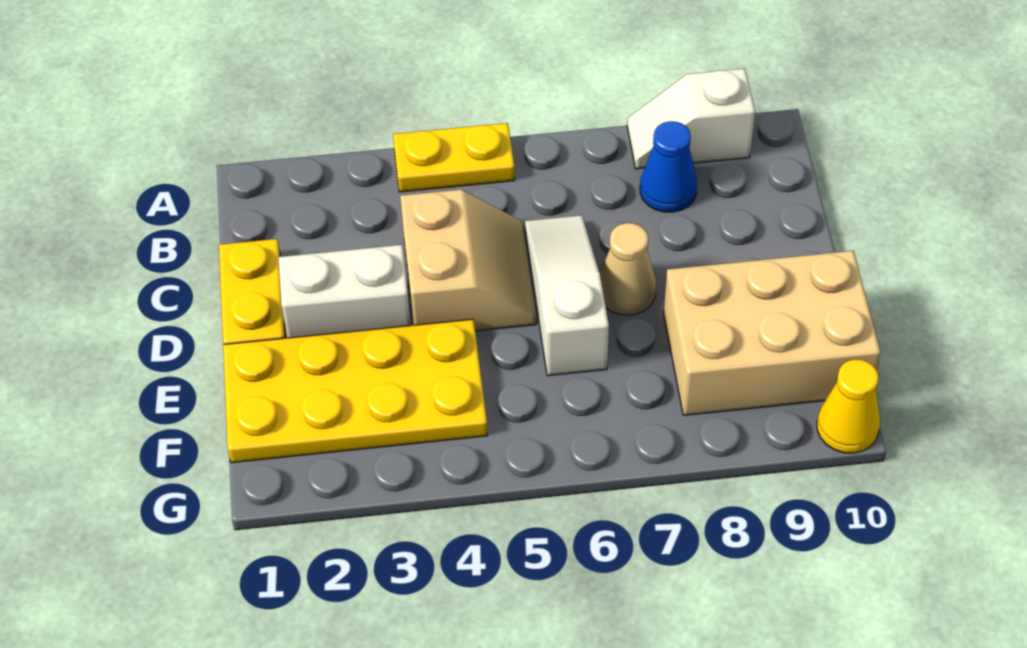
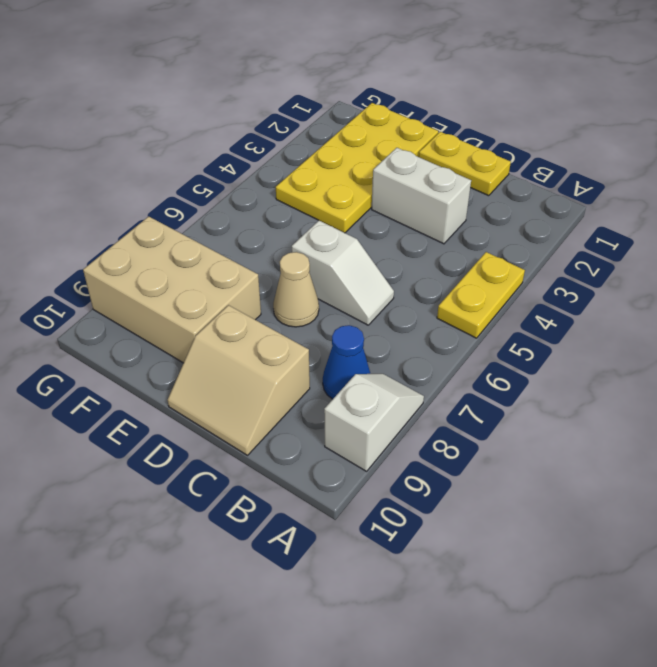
tan 2x2 slope [400,189,536,331] -> tan 2x2 slope moved to [168,305,310,455]
white 1x3 slope [525,215,609,376] -> white 1x2 slope [292,221,394,325]
white 1x2 brick [278,245,411,338] -> white 1x2 brick turned to [372,148,471,244]
tan 2x3 brick [664,251,880,415] -> tan 2x3 brick turned to [83,216,261,363]
yellow 1x1 cone [817,360,880,453] -> none

